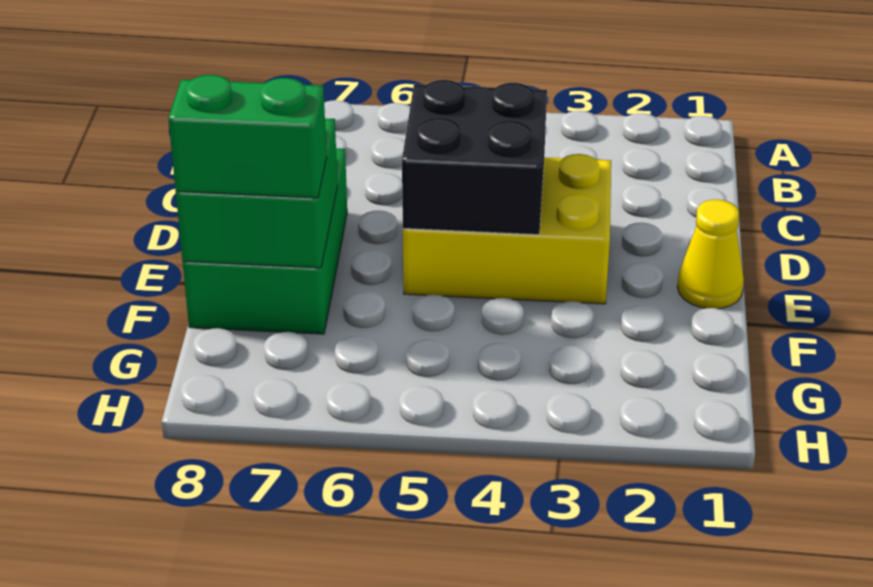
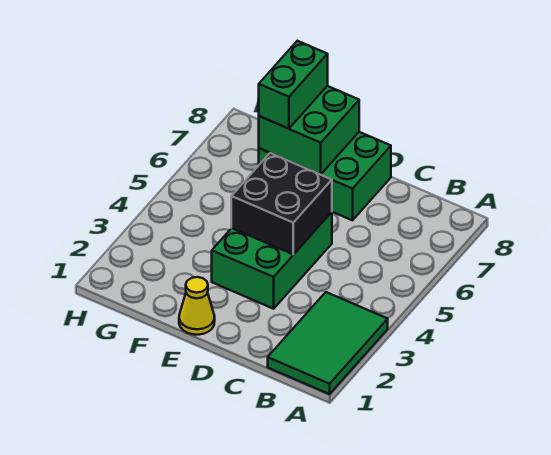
none -> green 2x3 tile [268,292,388,394]
yellow 2x3 brick [403,154,611,304] -> green 2x3 brick [212,212,332,309]

